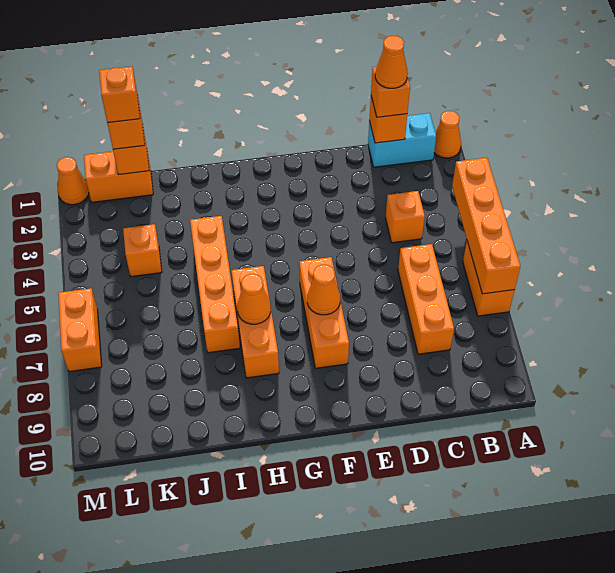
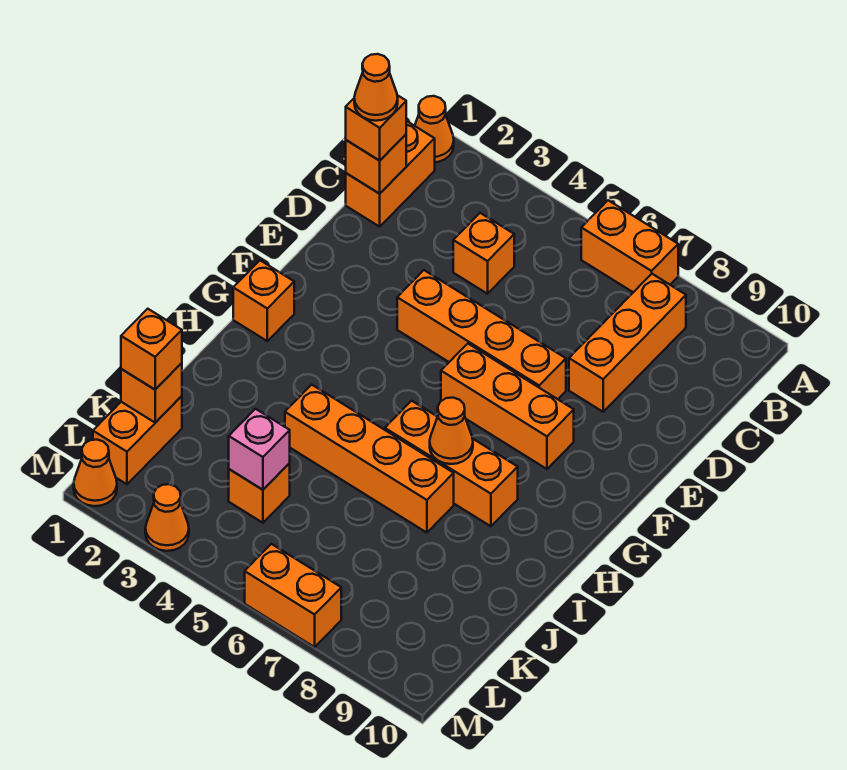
orange 1x4 brick [452,158,520,294] -> orange 1x4 brick moved to [397,270,566,399]
cyan 1x2 brick [368,113,436,167] -> orange 1x2 brick [346,121,435,227]
orange 1x3 brick [398,244,454,354] -> orange 1x3 brick turned to [569,274,686,412]
orange 1x1 cone [307,265,340,315] -> orange 1x1 cone moved to [145,484,189,551]
orange 1x1 brick [99,66,140,123] -> orange 1x1 brick moved to [233,260,294,341]
none -> pink 1x1 brick [229,409,290,490]

